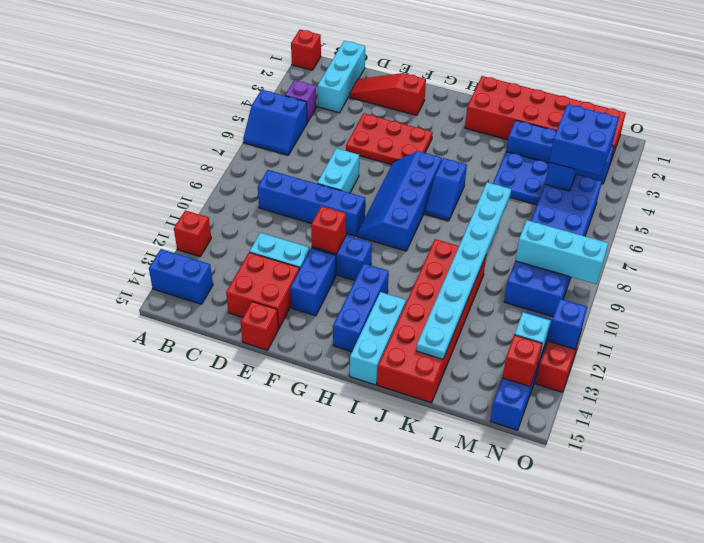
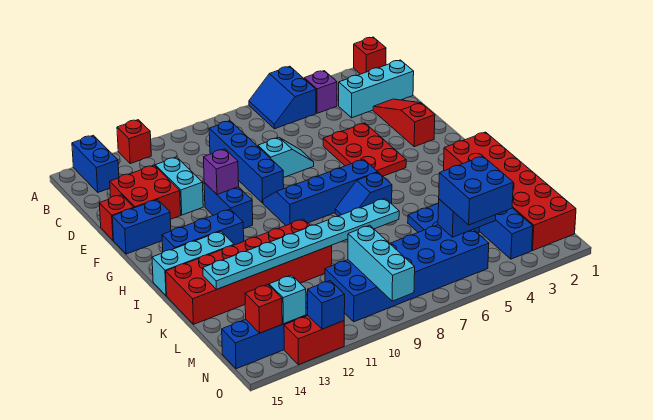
cyan 1x2 brick [317,148,359,193] -> cyan 1x2 slope [258,138,314,178]
red 1x1 brick [311,206,346,254] -> purple 1x1 brick [204,149,239,194]
blue 1x2 brick [290,248,336,316] -> blue 1x2 brick moved to [112,200,171,254]

